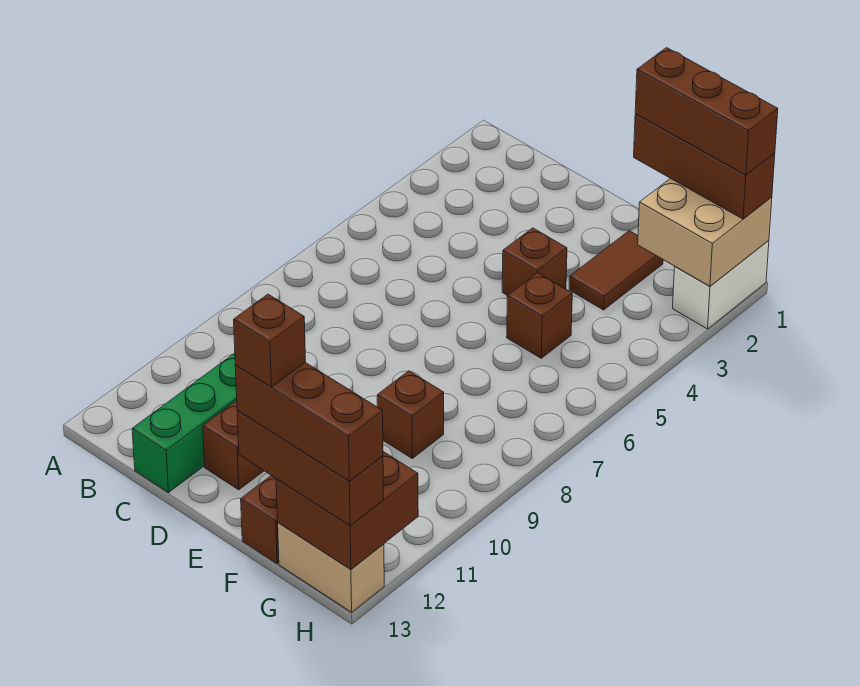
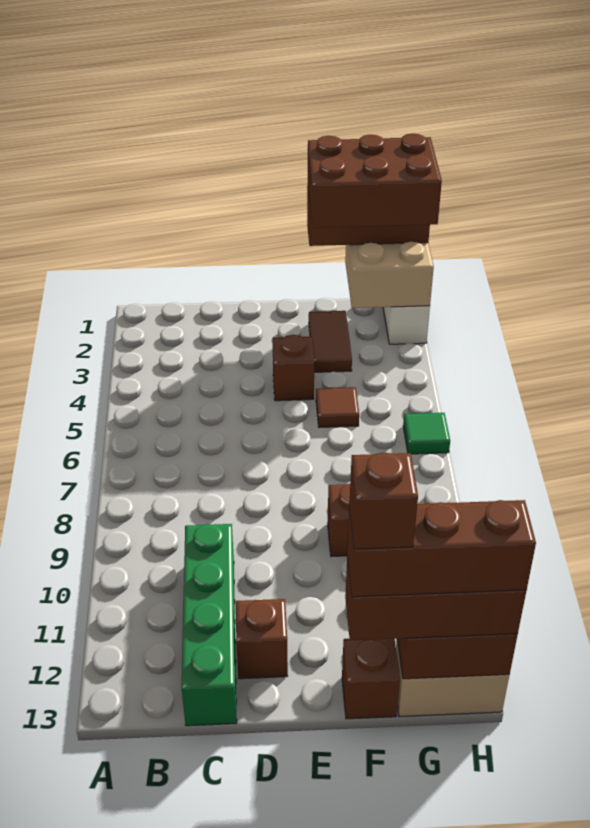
brown 1x3 brick [635,48,778,175] -> brown 2x3 brick [308,133,442,228]
brown 1x1 brick [507,273,572,358] -> brown 1x1 tile [316,387,359,428]
none -> green 1x1 tile [403,413,450,454]

